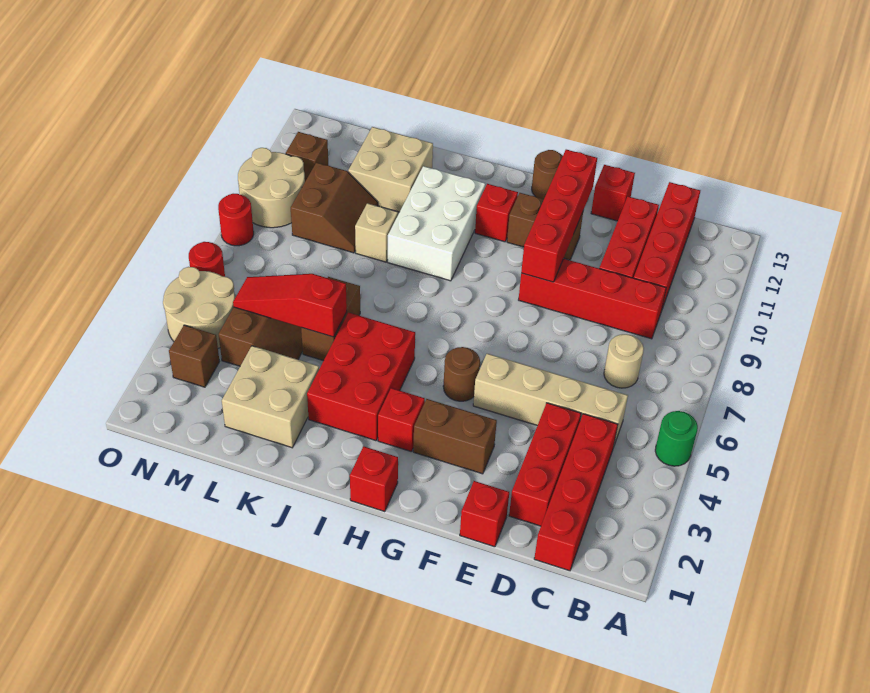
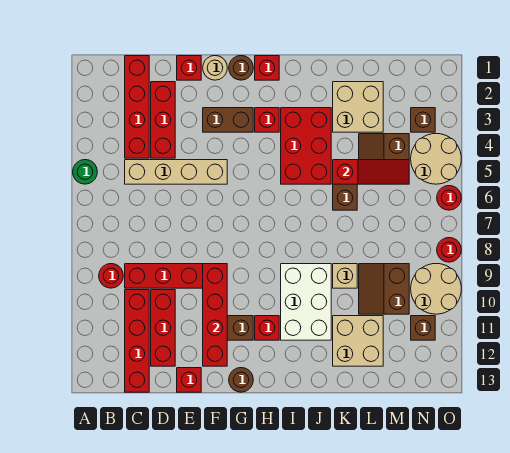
none -> red 1x1 round brick [99,264,123,288]
tan 1x1 round brick [604,334,644,388] -> tan 1x1 round brick moved to [203,56,227,80]
brown 1x1 round brick [443,347,480,401] -> brown 1x1 round brick moved to [229,56,253,80]

